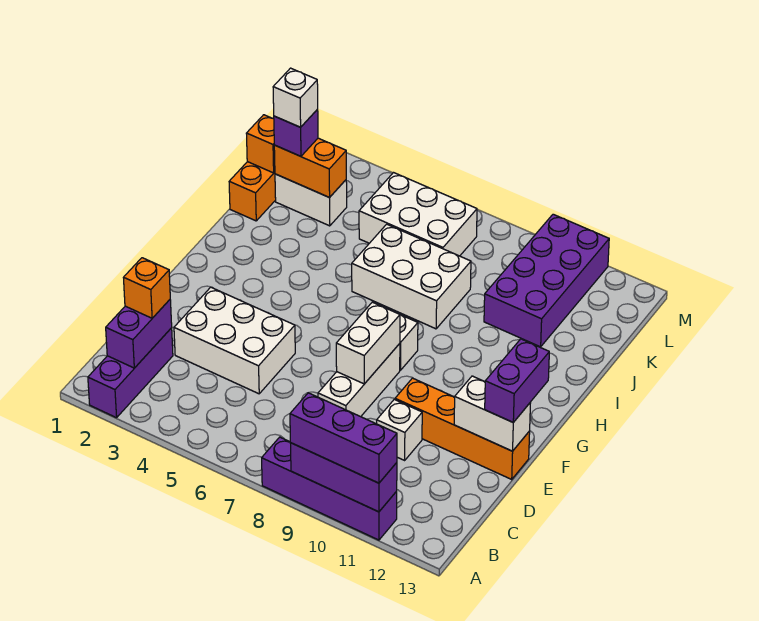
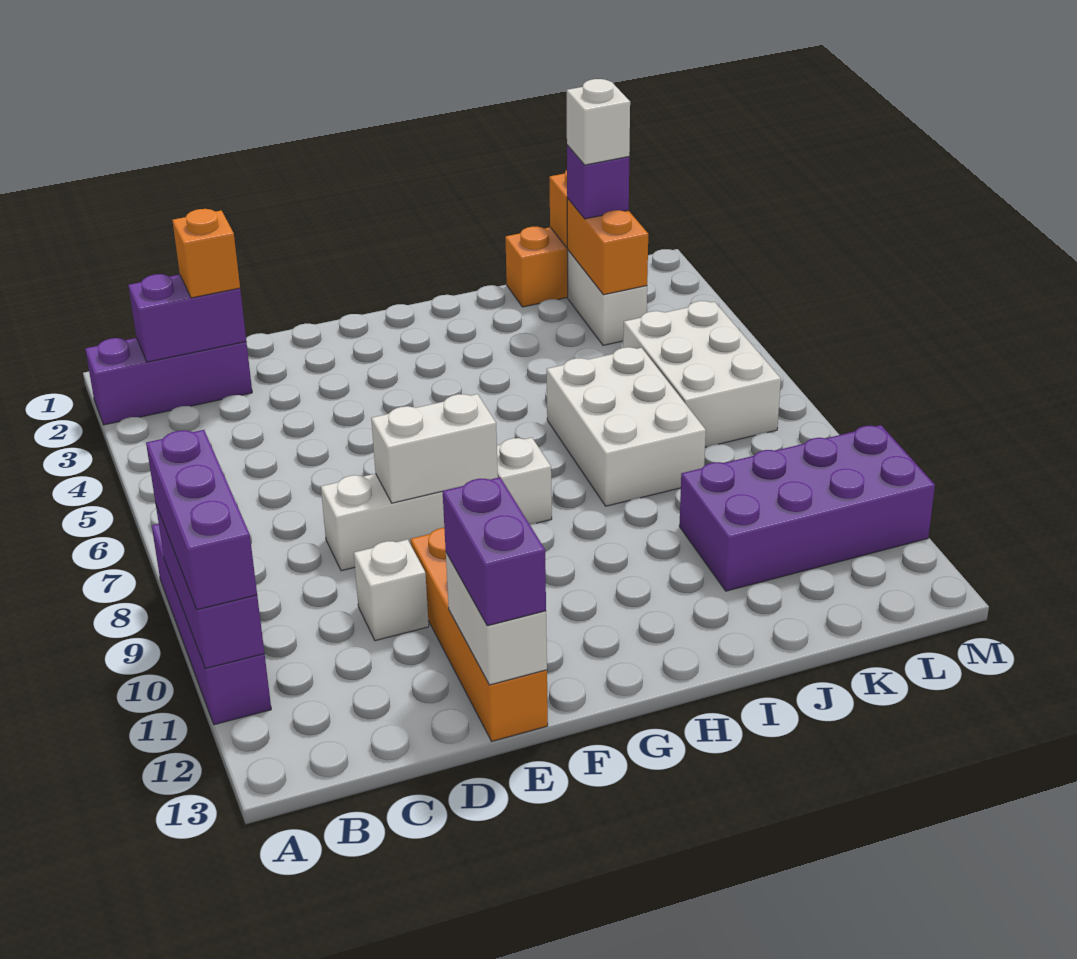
white 2x3 brick [174,287,295,394] -> none
purple 1x2 brick [485,339,549,422] -> purple 1x2 brick turned to [443,477,546,626]

